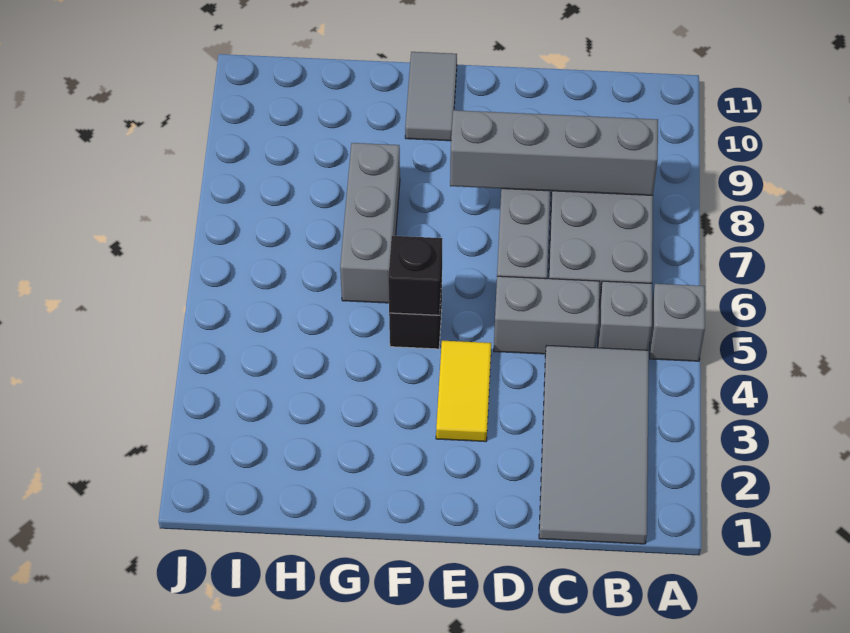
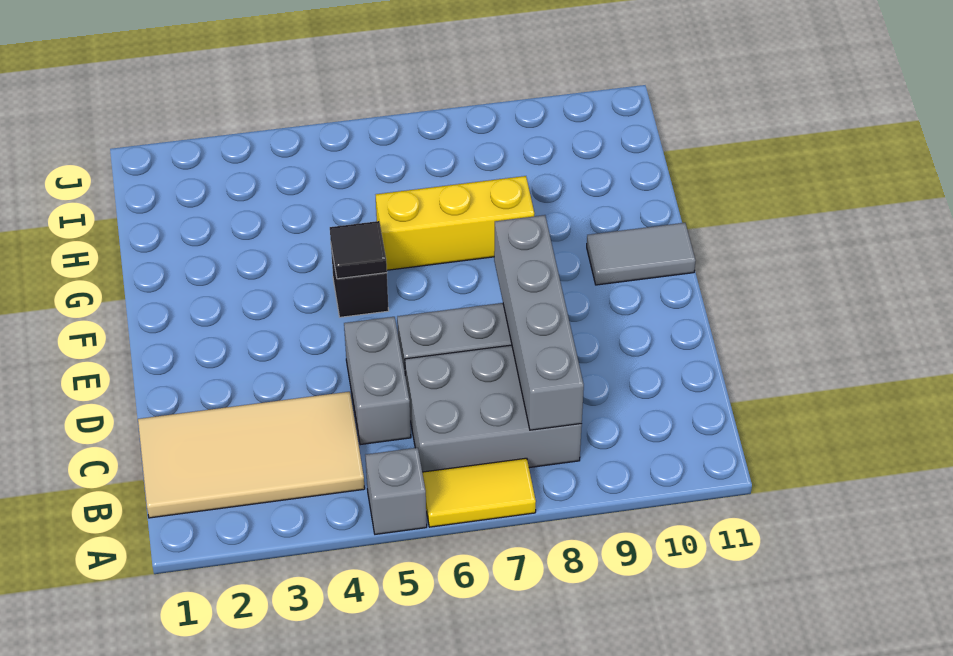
grey 2x4 tile [539,346,649,544] -> tan 2x4 tile [138,392,365,518]
grey 1x1 brick [598,281,652,350] -> none
yellow 1x2 tile [436,341,491,442] -> yellow 1x2 tile moved to [422,458,536,527]
black 1x1 brick [388,236,442,315] -> black 1x1 tile [330,221,387,279]
grey 1x3 brick [340,143,400,303] -> yellow 1x3 brick [376,176,534,270]

